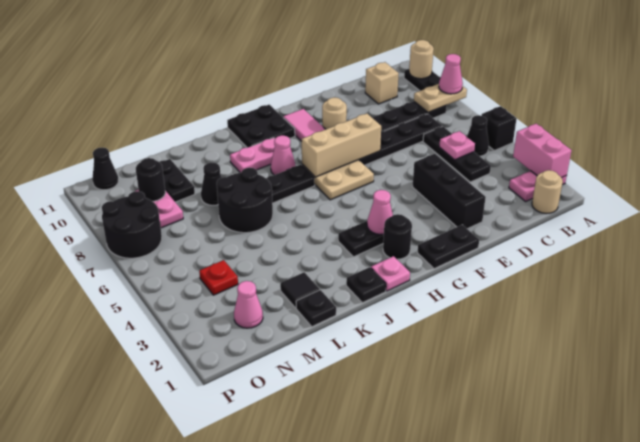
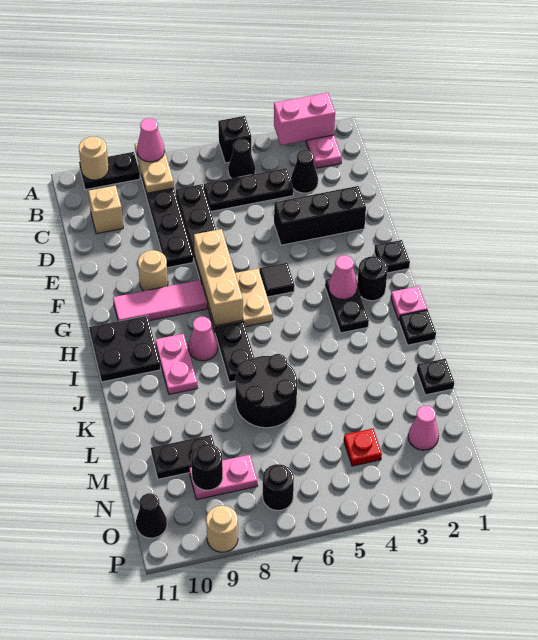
tan 1x1 round brick [532,170,563,214] -> tan 1x1 round brick moved to [206,506,238,552]
pink 1x1 plate [439,131,475,160] -> none
black 1x2 plate [418,225,479,269] -> black 1x1 plate [374,240,410,273]
black 1x1 tile [280,272,320,308] -> black 1x1 tile moved to [260,263,295,297]
black 1x1 cone [201,163,222,205] -> black 1x1 cone moved to [291,150,318,193]
black 2x2 round brick [102,191,162,258] -> black 1x1 round brick [263,464,294,511]

